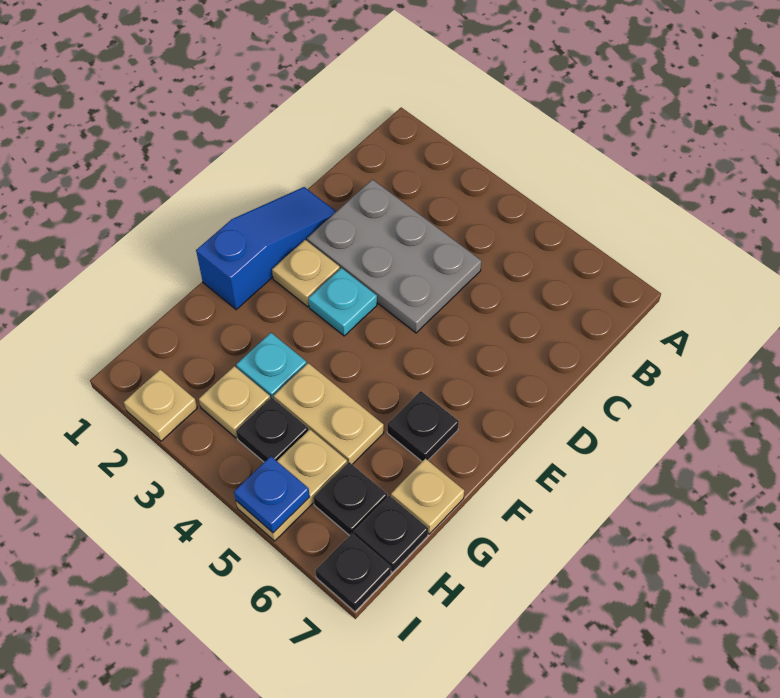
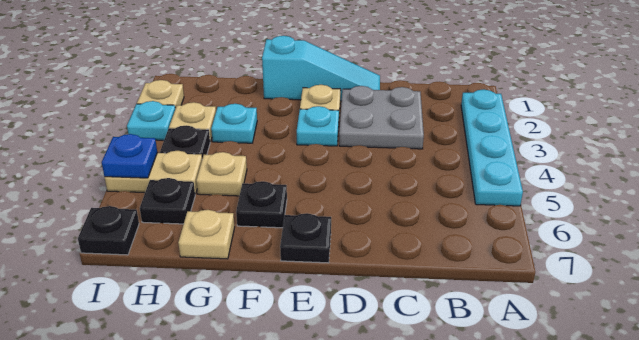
none -> cyan 1x4 plate [461,89,523,206]
grey 2x3 plate [307,180,482,333] -> grey 2x2 plate [339,86,424,149]
blue 1x3 slope [196,187,336,309] -> cyan 1x3 slope [262,36,380,101]
tan 1x2 plate [273,363,384,464] -> tan 1x1 plate [196,152,247,196]
black 1x1 plate [354,496,428,572] -> black 1x1 plate moved to [280,213,331,263]
none -> cyan 1x1 plate [127,101,175,140]

